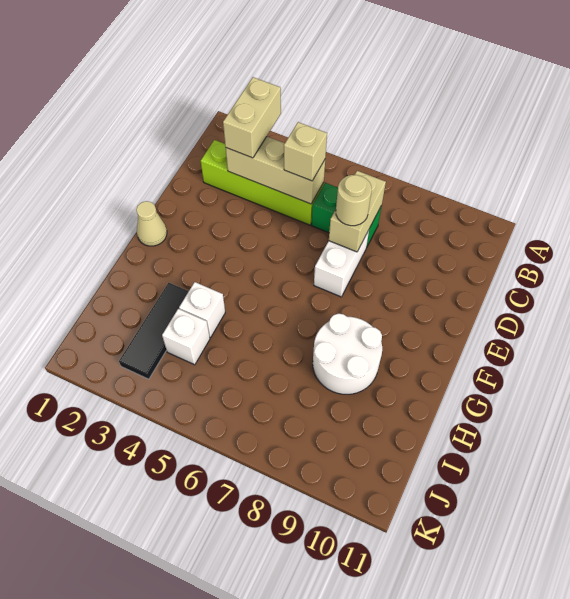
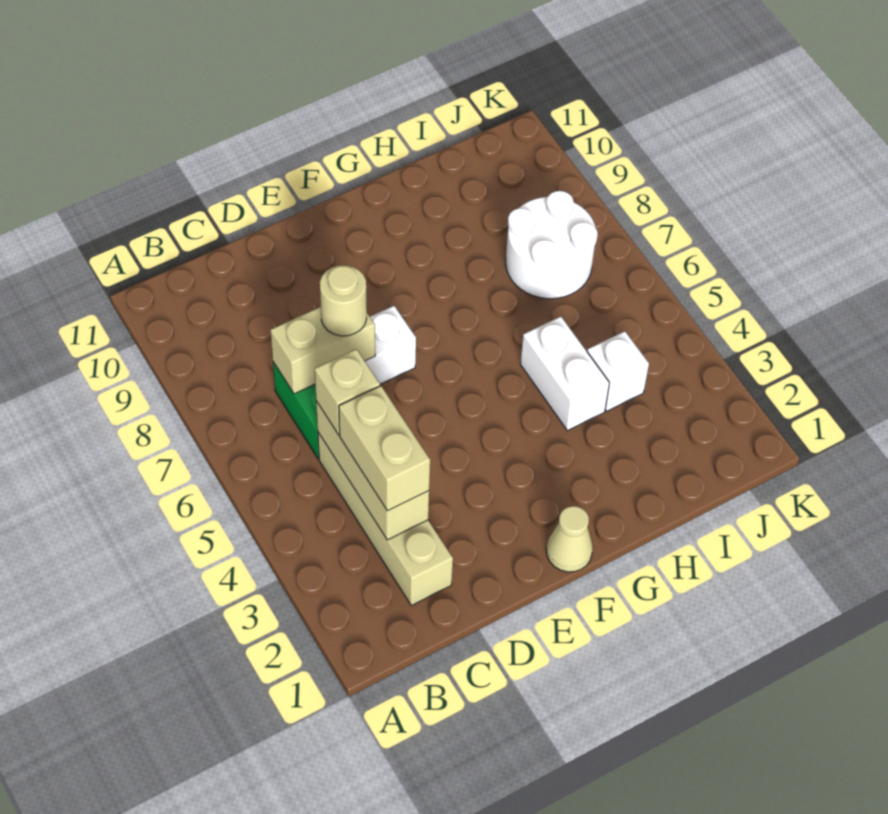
tan 1x2 brick [223,77,281,158] -> tan 1x2 brick turned to [339,386,430,511]
lime 1x4 brick [201,140,324,225] -> tan 1x4 brick [318,433,453,605]
white 2x2 round brick [313,314,382,394] -> white 2x2 round brick moved to [506,191,598,299]
black 1x3 tile [119,283,189,379] -> none
white 1x1 brick [179,282,225,337] -> white 1x2 brick [520,316,609,431]

